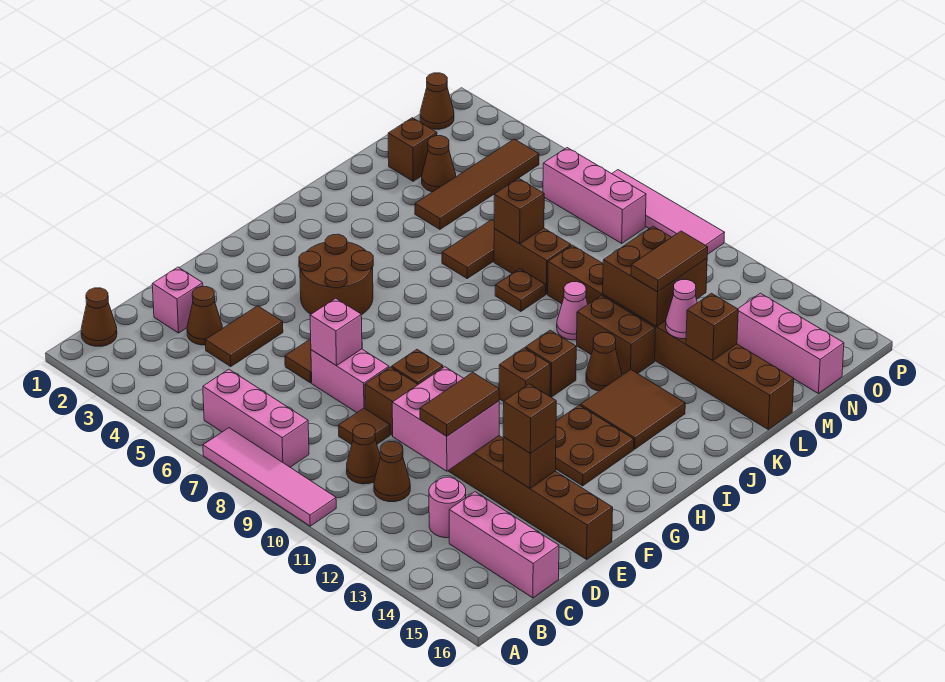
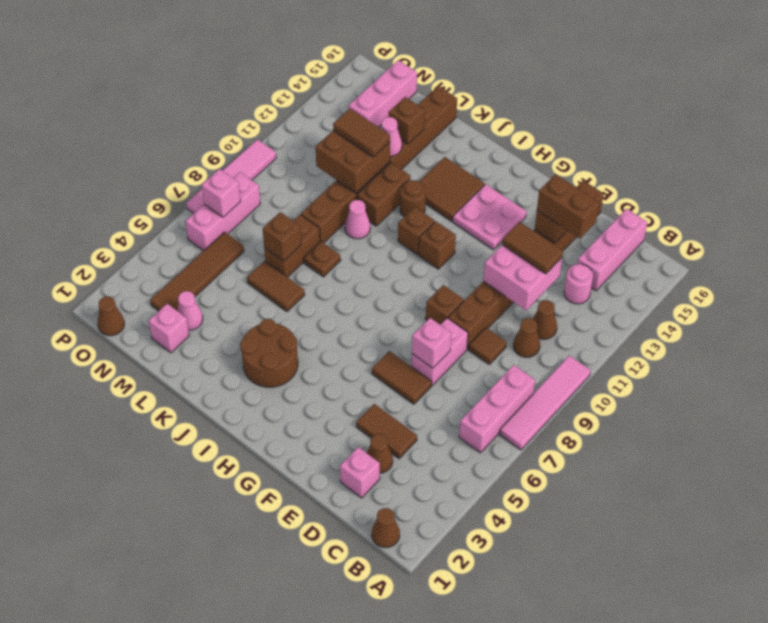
brown 1x1 brick [503,384,556,453] -> brown 1x2 brick [537,174,599,238]
brown 2x2 round brick [299,234,373,315] -> brown 2x2 round brick moved to [240,319,298,387]
brown 2x2 plate [556,405,634,486] -> pink 2x2 plate [453,184,526,250]
brown 1x1 cone [586,333,622,391] -> brown 1x1 round brick [400,180,426,217]
brown 1x4 tile [415,139,539,229] -> brown 1x4 tile turned to [150,232,244,311]
brown 1x1 brick [388,118,437,181] -> pink 1x1 brick [149,304,189,353]
brown 1x1 cone [422,136,456,192] -> pink 1x1 cone [177,291,203,330]
none -> pink 1x1 brick [202,169,241,217]

